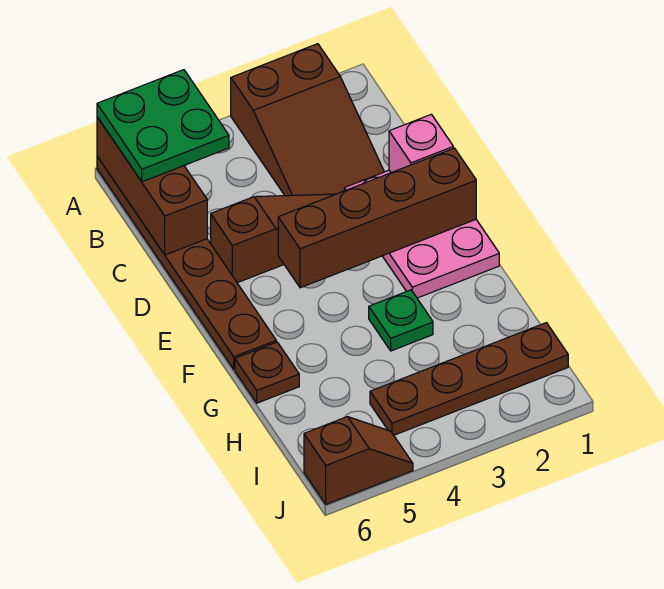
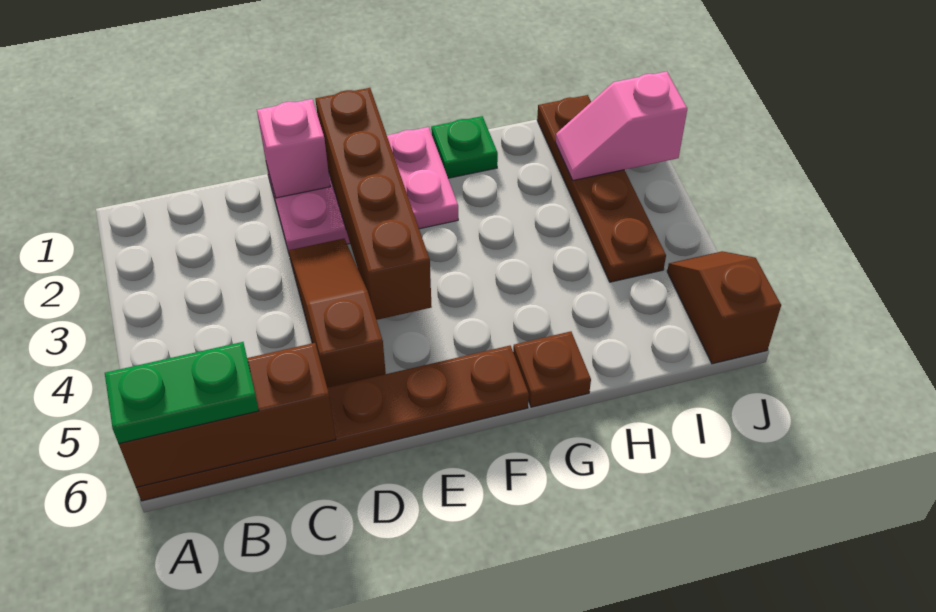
brown 2x3 slope [231,44,384,196] -> none
green 2x2 plate [97,70,229,182] -> green 1x2 plate [105,342,259,444]
green 1x1 plate [369,290,433,351] -> green 1x1 plate moved to [431,116,498,178]
none -> pink 1x2 slope [555,71,687,180]

